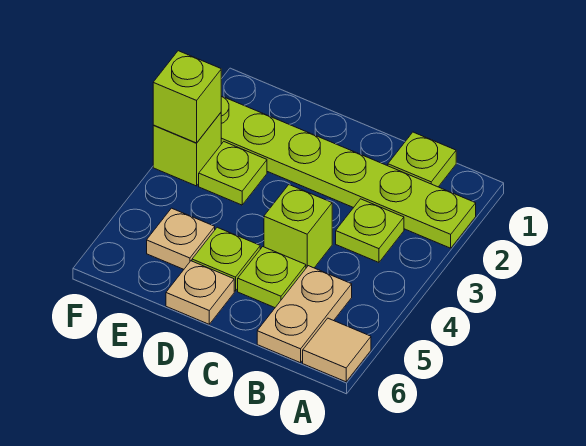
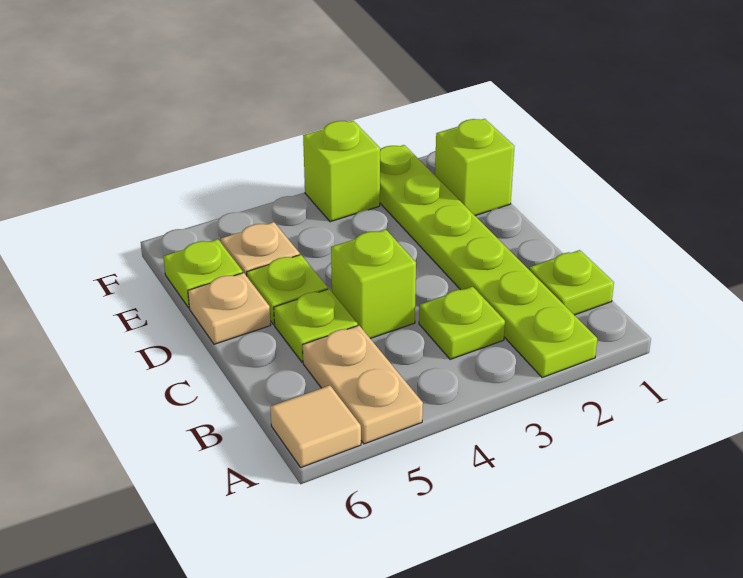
tan 1x2 plate [257,266,352,363] -> tan 1x2 plate turned to [303,325,423,444]
lime 1x1 plate [199,142,267,205] -> lime 1x1 plate moved to [163,239,243,308]
lime 1x1 brick [153,51,221,143] -> lime 1x1 brick moved to [435,119,514,216]

